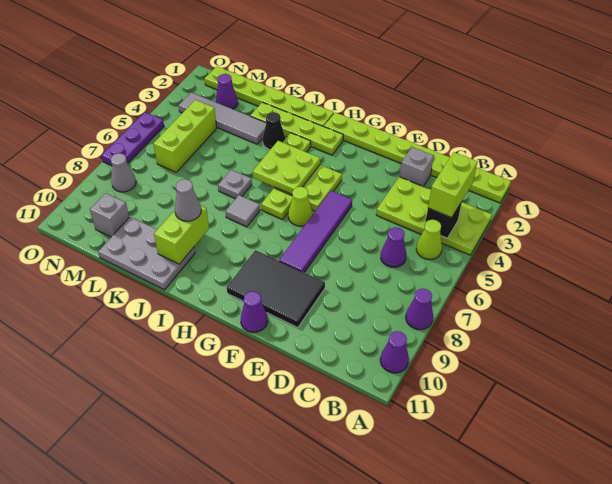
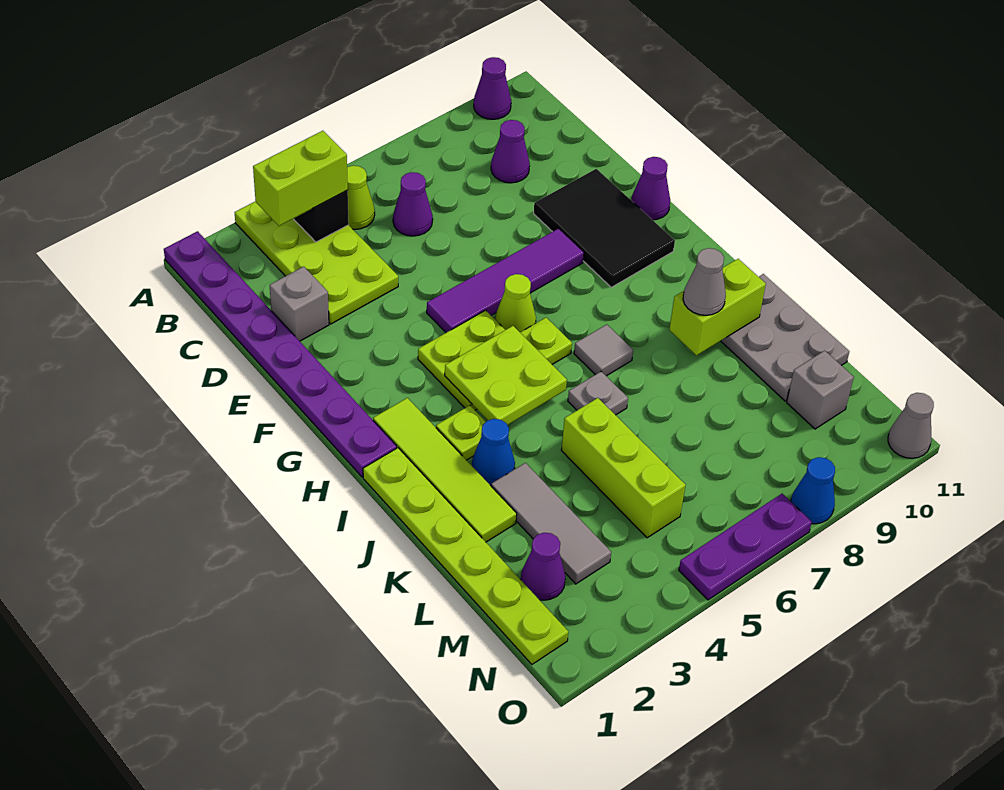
lime 1x8 plate [324,113,511,203] -> purple 1x8 plate [164,231,397,477]
purple 1x1 cone [406,288,433,330] -> purple 1x1 cone moved to [491,120,530,183]
lime 1x4 plate [251,102,343,155] -> lime 1x4 tile [373,398,517,542]
black 1x1 cone [263,112,285,150] -> blue 1x1 cone [472,419,515,485]
grey 1x4 tile [178,92,266,144] -> grey 1x3 tile [491,463,611,584]
lime 1x3 brick [153,100,217,172] -> lime 1x3 brick turned to [561,398,686,538]
grey 1x1 cone [111,153,136,192] -> grey 1x1 cone moved to [888,393,934,458]
none -> blue 1x1 cone [791,457,835,524]

